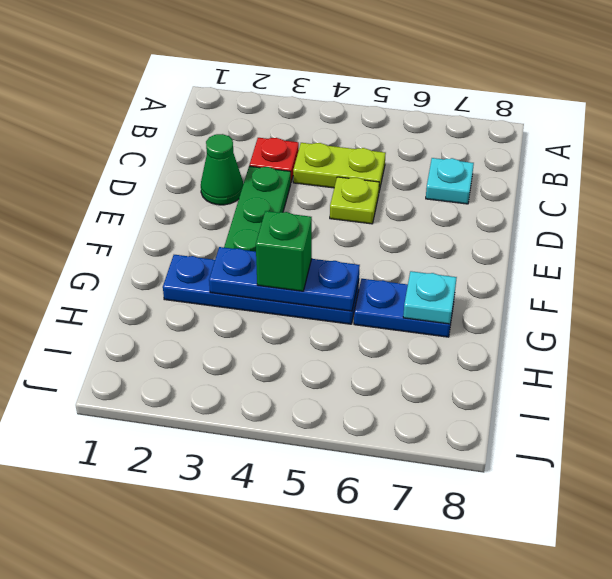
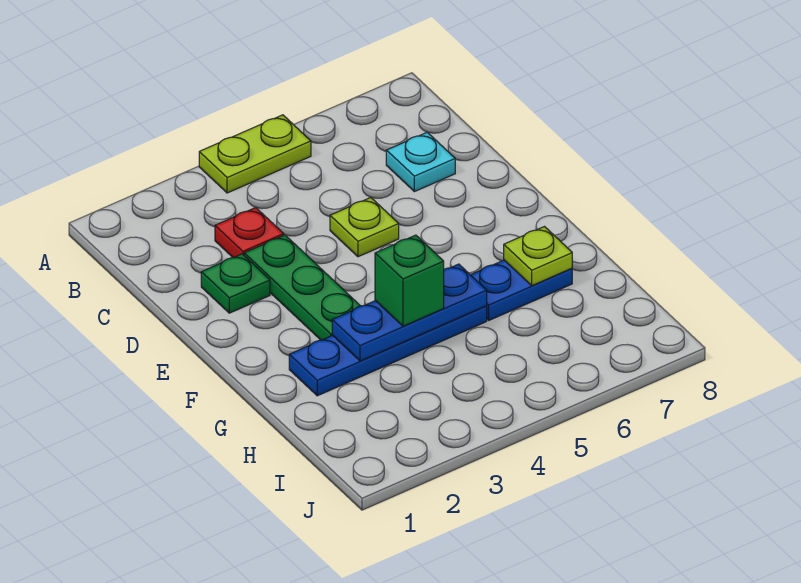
lime 1x2 plate [293,143,386,191] -> lime 1x2 plate moved to [199,115,311,193]
green 1x1 cone [201,134,243,205] -> green 1x1 plate [201,254,270,313]
cyan 1x1 plate [403,271,457,324] -> lime 1x1 plate [504,227,572,286]

